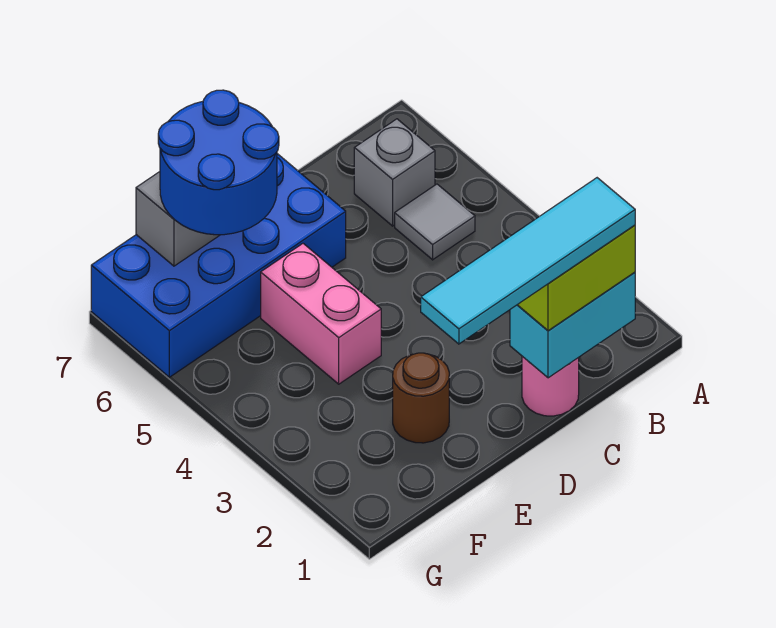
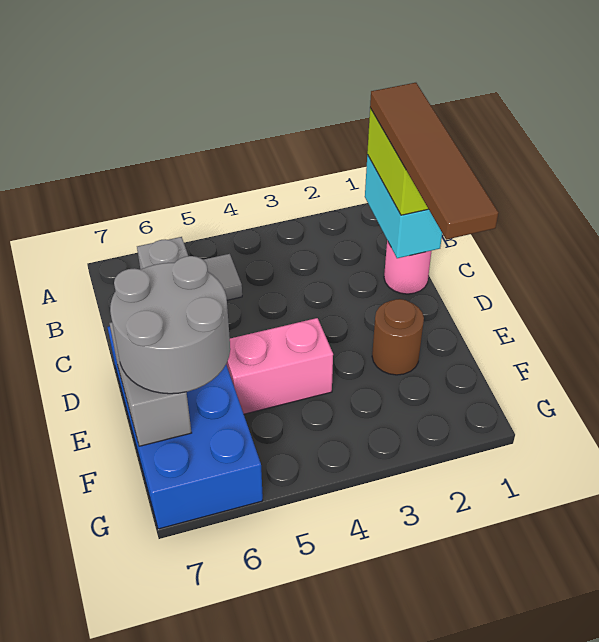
cyan 1x4 tile [421,178,635,344] -> brown 1x4 tile [370,83,498,240]
blue 2x2 round brick [158,90,279,235] -> grey 2x2 round brick [110,256,230,394]

